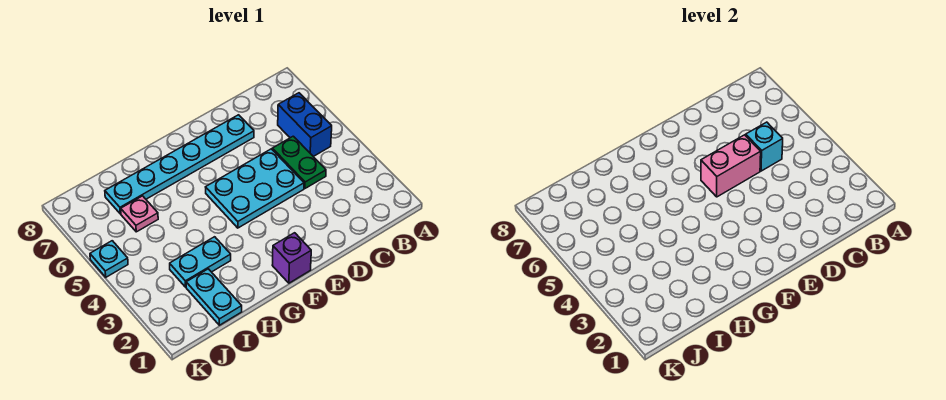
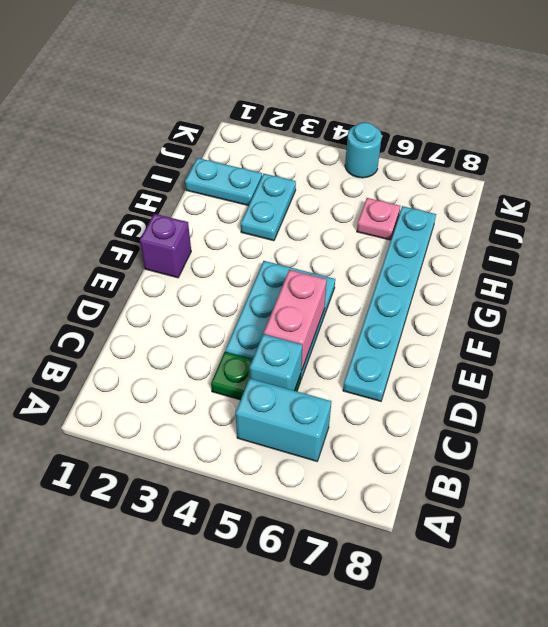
blue 1x2 brick [278,93,332,157] -> cyan 1x2 brick [235,378,331,461]
cyan 1x1 plate [90,241,128,277] -> cyan 1x1 round brick [345,123,382,178]

